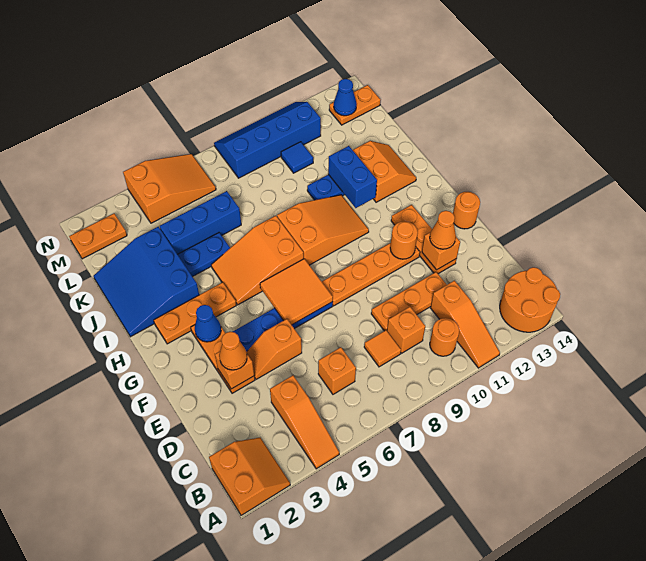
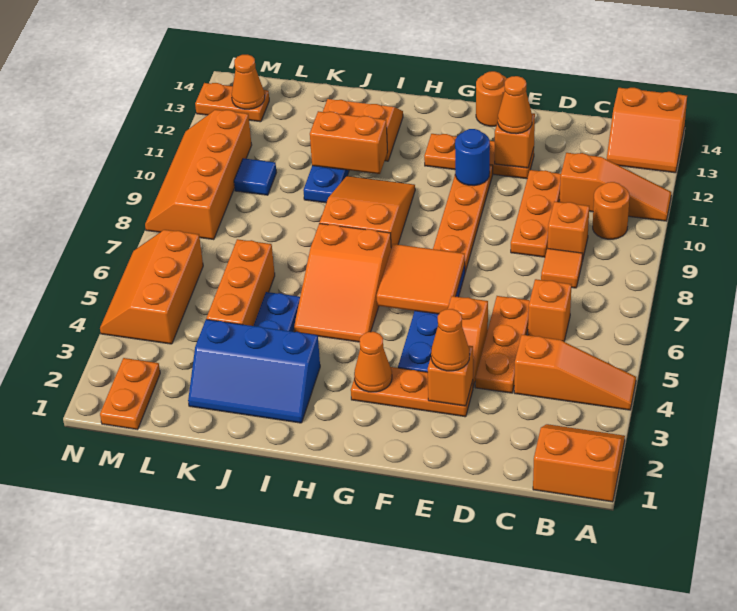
orange 2x2 round brick [500,267,560,332] -> orange 2x2 slope [607,88,687,173]
orange 1x1 round brick [390,221,418,259] -> blue 1x1 round brick [455,129,490,186]
blue 1x1 cone [195,305,221,342] -> orange 1x1 cone [354,332,392,392]
orange 1x3 plate [154,282,236,344] -> orange 1x3 plate moved to [475,296,530,393]
blue 3x3 slope [93,227,199,337] -> blue 2x3 slope [188,319,320,423]
blue 1x2 brick [328,146,377,208] -> orange 1x2 brick [310,111,388,174]
blue 1x3 brick [160,191,241,254] -> orange 1x3 brick [206,239,275,326]
orange 2x3 slope [123,154,216,223] -> orange 2x3 slope turned to [100,230,203,344]
blue 2x4 slope [214,102,321,178] -> orange 2x4 slope [145,110,252,240]
orange 1x2 plate [329,85,380,125] -> orange 1x2 plate turned to [195,83,269,122]
blue 1x1 cone [334,79,357,116] -> orange 1x1 cone [232,55,265,109]

